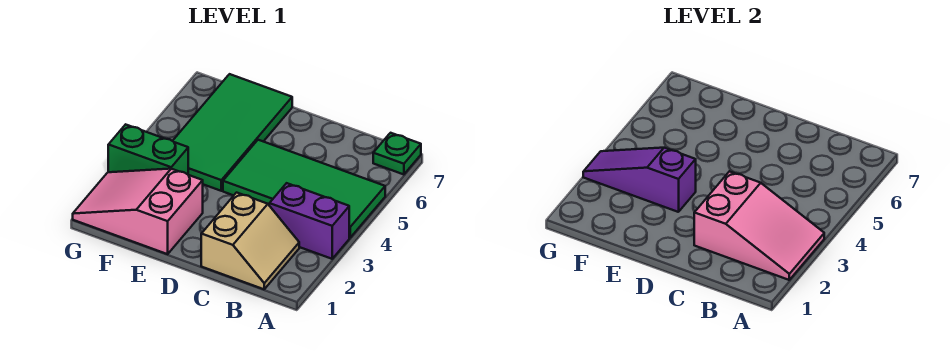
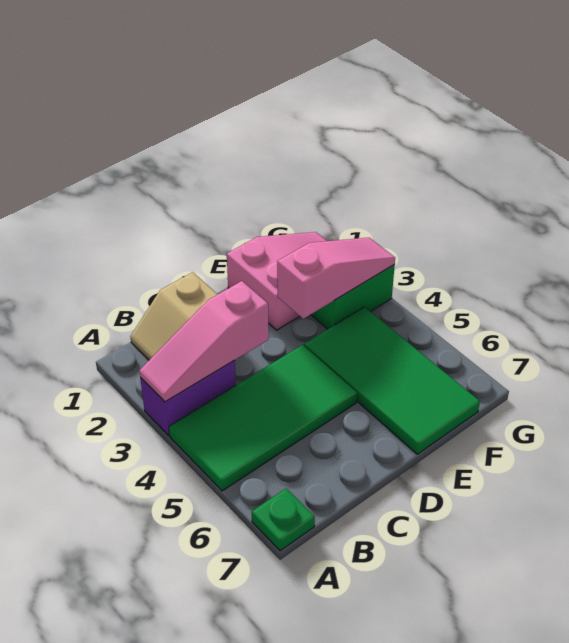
pink 2x3 slope [694,171,824,280] -> pink 1x3 slope [139,281,269,402]
purple 1x3 slope [583,148,696,212] -> pink 1x3 slope [277,238,395,319]

